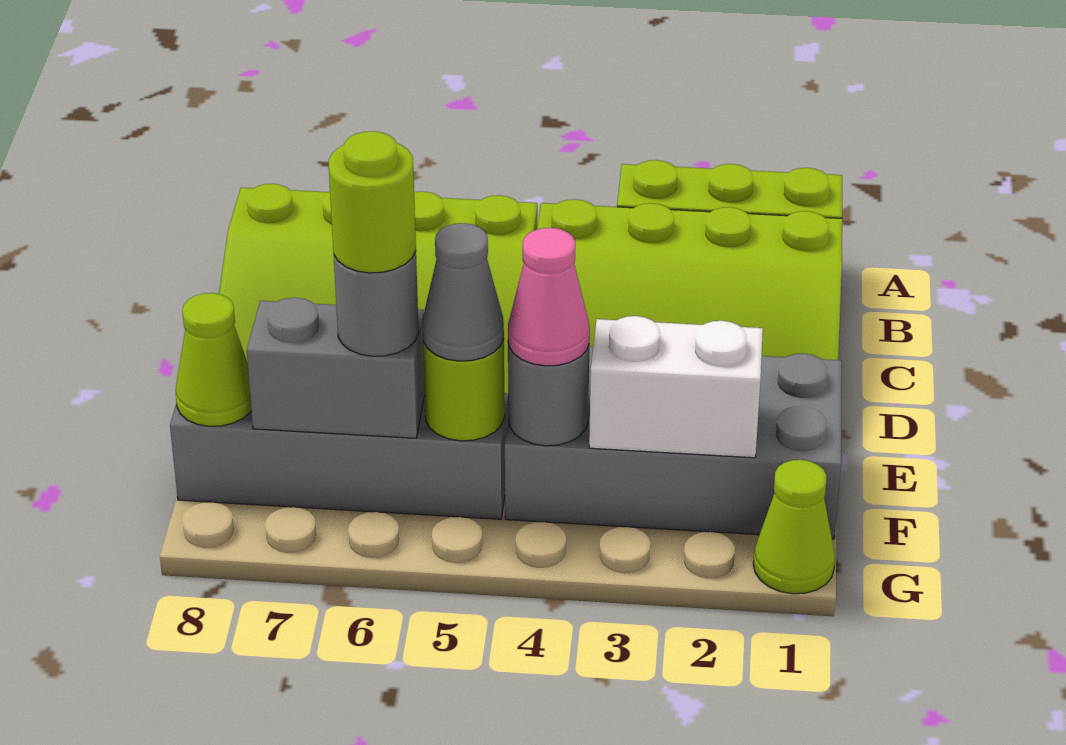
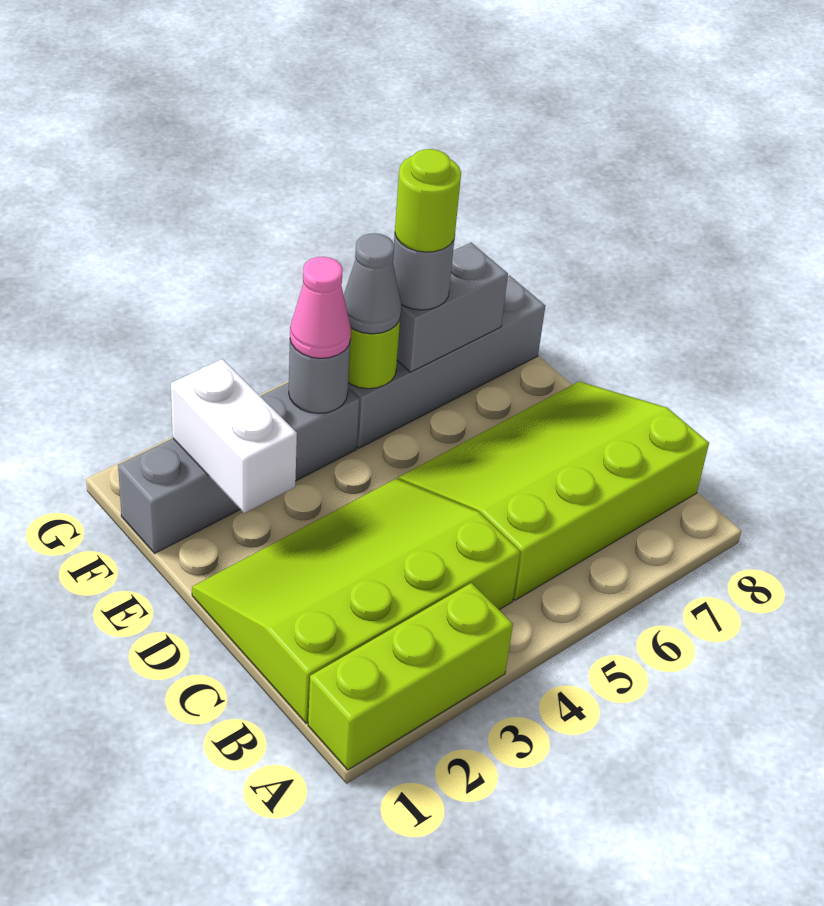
grey 2x4 brick [505,346,842,539] -> grey 1x4 brick [118,382,359,553]
white 1x2 brick [589,316,763,458] -> white 1x2 brick turned to [171,359,297,513]
lime 1x1 cone [176,293,251,426] -> none
lime 1x1 cone [753,460,835,594] -> none

